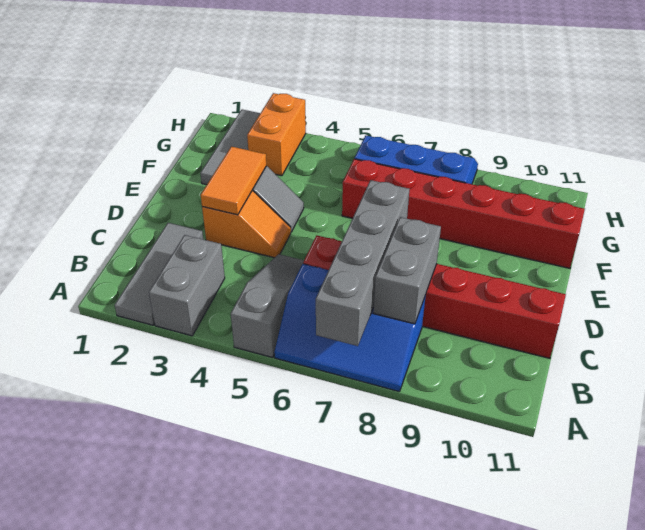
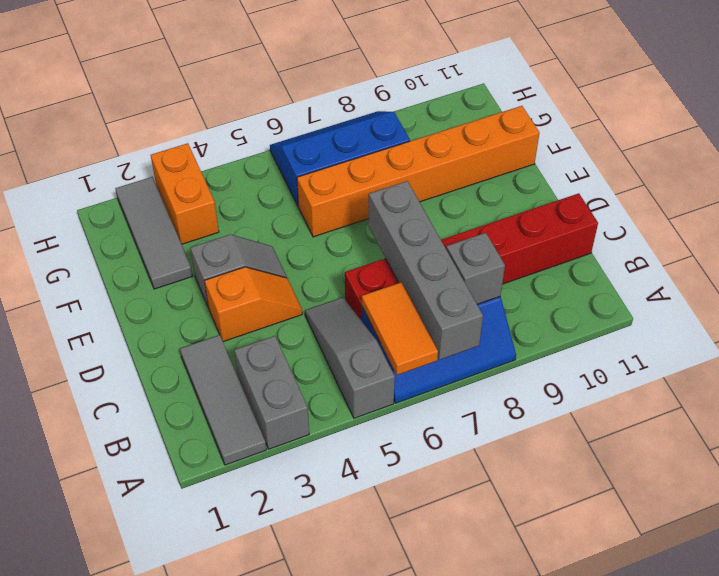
grey 1x2 brick [373,217,441,324] -> grey 1x1 brick [446,233,505,304]
orange 1x2 tile [201,147,266,215] -> orange 1x2 tile moved to [362,282,438,375]
red 1x6 brick [342,159,585,268] -> orange 1x6 brick [297,106,539,237]

